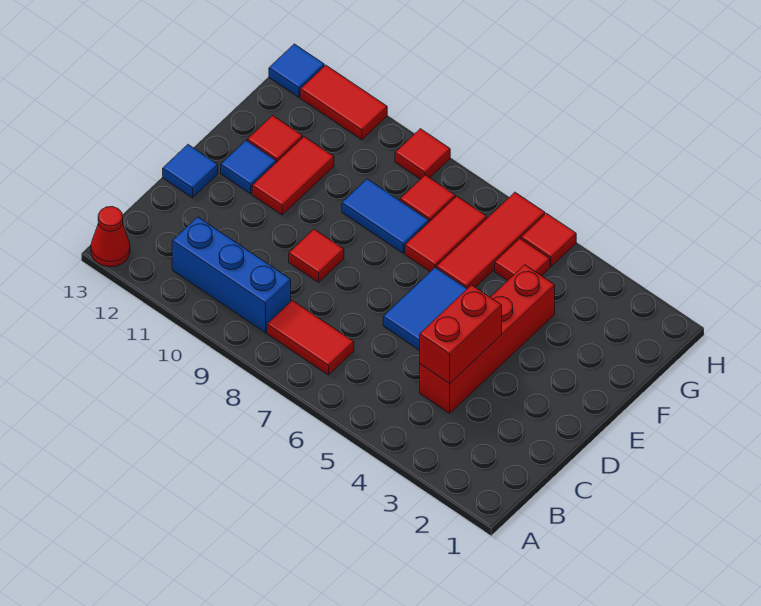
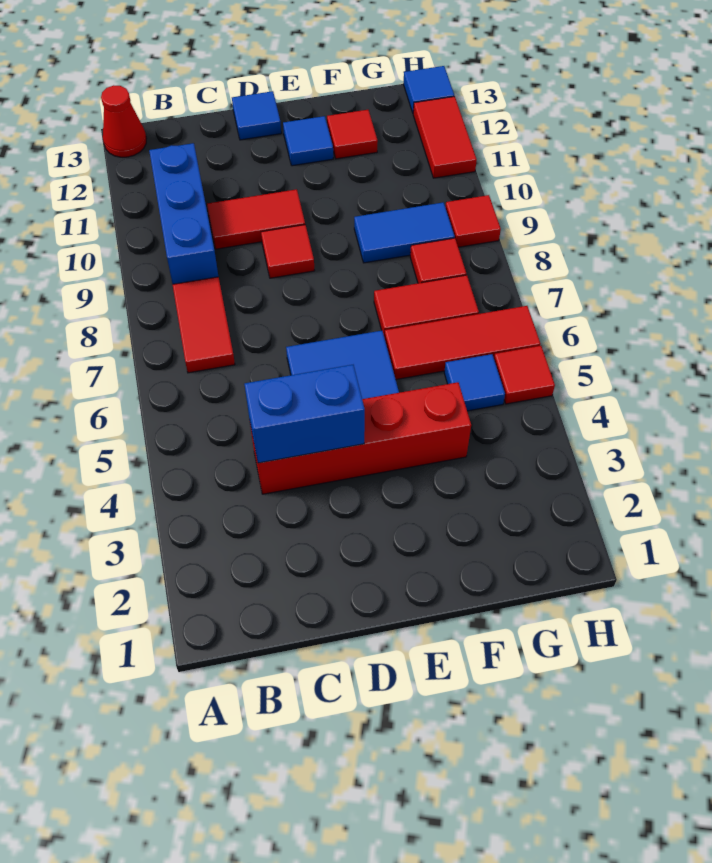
red 1x2 brick [420,285,502,384] -> blue 1x2 brick [244,365,365,463]
red 1x2 tile [252,137,334,215] -> red 1x2 tile moved to [207,189,305,249]
blue 1x2 tile [342,179,429,253] -> blue 1x2 tile turned to [354,202,455,263]
red 1x1 tile [495,239,550,281] -> blue 1x1 tile [444,354,505,411]

